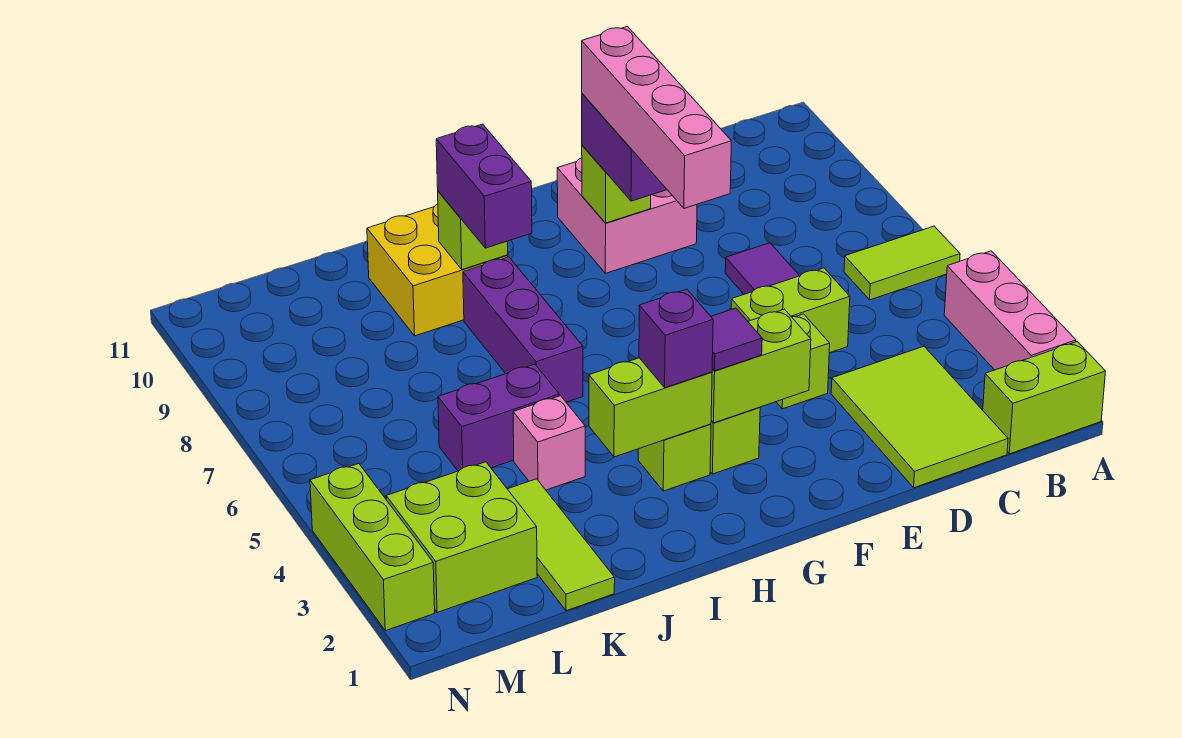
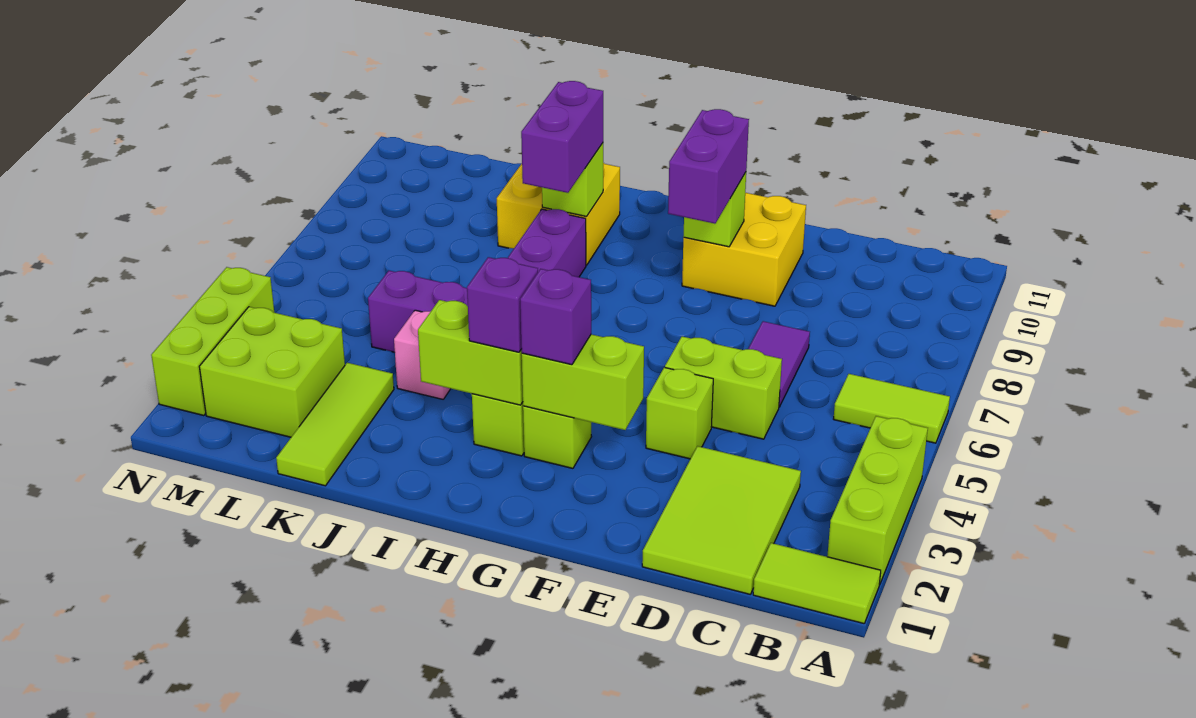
lime 1x2 brick [983,342,1106,454] -> lime 1x2 tile [753,543,881,624]
pink 1x3 brick [944,251,1076,370] -> lime 1x3 brick [827,416,928,585]
pink 2x2 brick [557,158,697,273] -> yellow 2x2 brick [682,193,806,306]
pink 1x4 brick [582,27,731,208] -> none
purple 1x1 tile [711,308,762,371] -> purple 1x1 brick [520,269,591,365]

